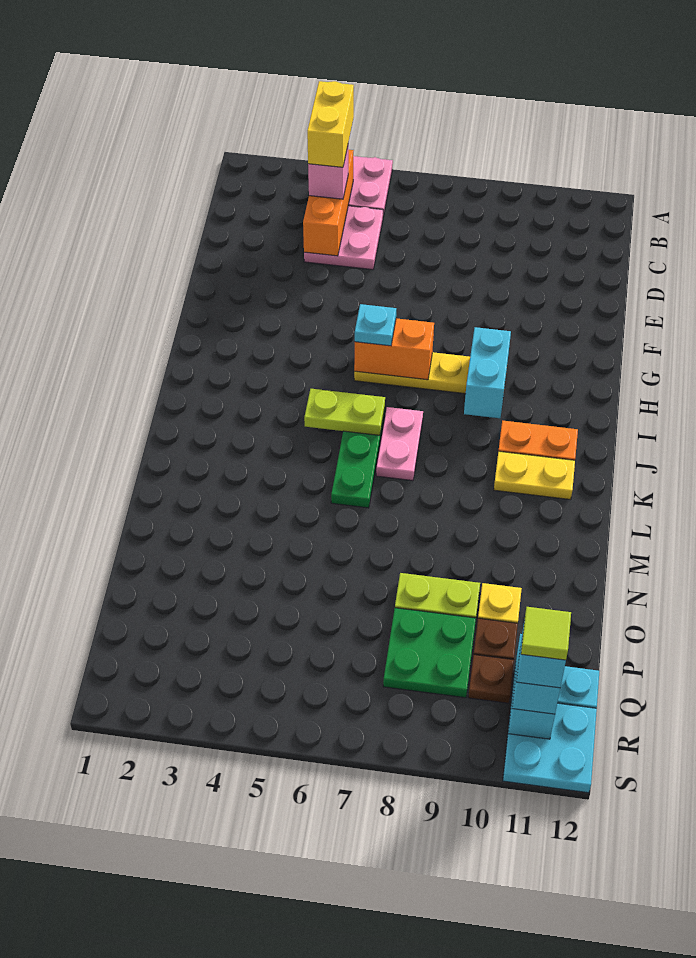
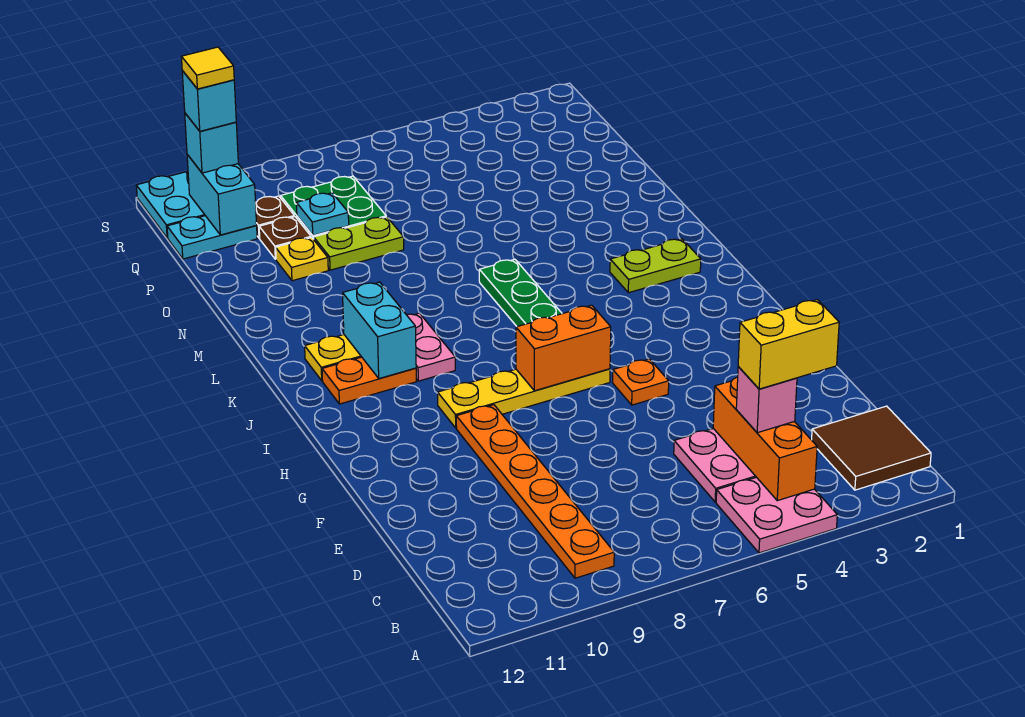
none -> brown 2x2 tile [812,406,931,490]
yellow 1x2 brick [307,81,354,167] -> yellow 1x2 brick turned to [738,300,839,389]
none -> orange 1x6 plate [456,405,614,578]
none -> orange 1x1 plate [613,359,669,405]
cyan 1x1 plate [355,304,396,346] -> cyan 1x1 plate moved to [296,193,349,235]
cyan 1x2 brick [464,327,511,418] -> cyan 1x2 brick moved to [343,282,416,378]
lime 1x2 plate [304,389,385,435] -> lime 1x2 plate moved to [610,239,701,293]
pink 1x2 plate [376,407,423,481] -> pink 1x2 plate moved to [407,313,455,381]
lime 1x1 tile [521,607,571,660] -> yellow 1x1 tile [182,47,234,89]

